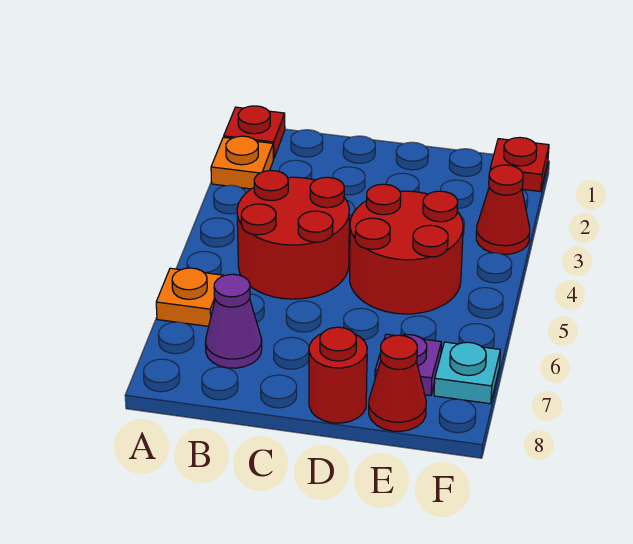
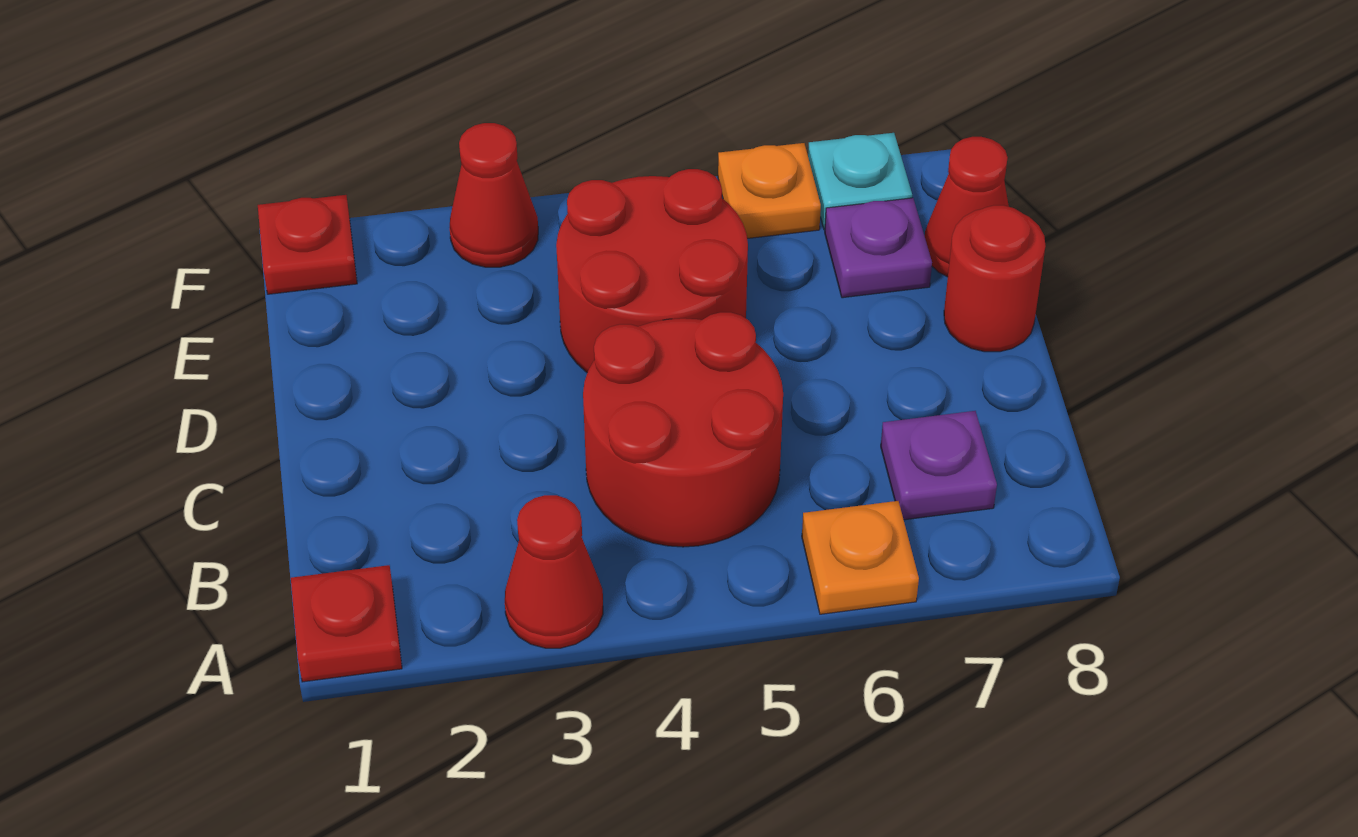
orange 1x1 plate [211,136,273,189] -> orange 1x1 plate moved to [718,143,821,239]
none -> red 1x1 cone [505,495,603,648]
purple 1x1 cone [205,274,262,368] -> purple 1x1 plate [881,411,997,520]

